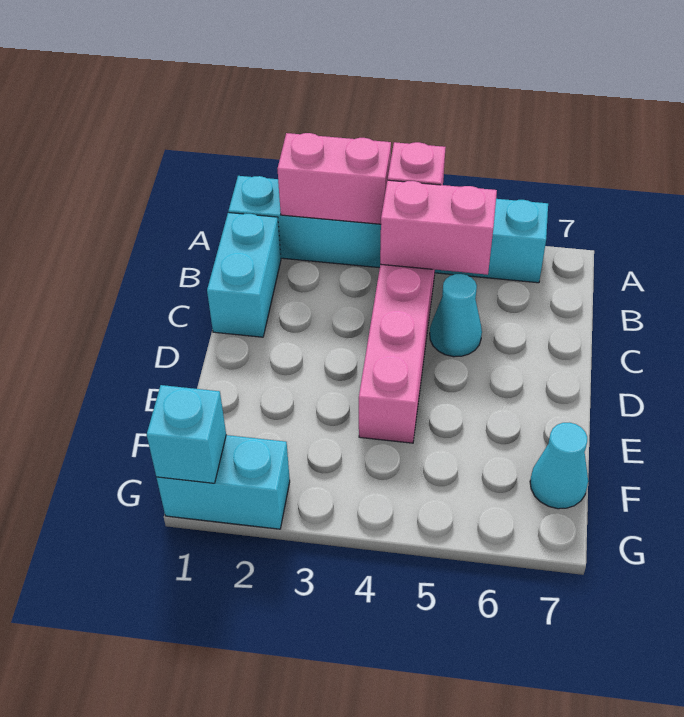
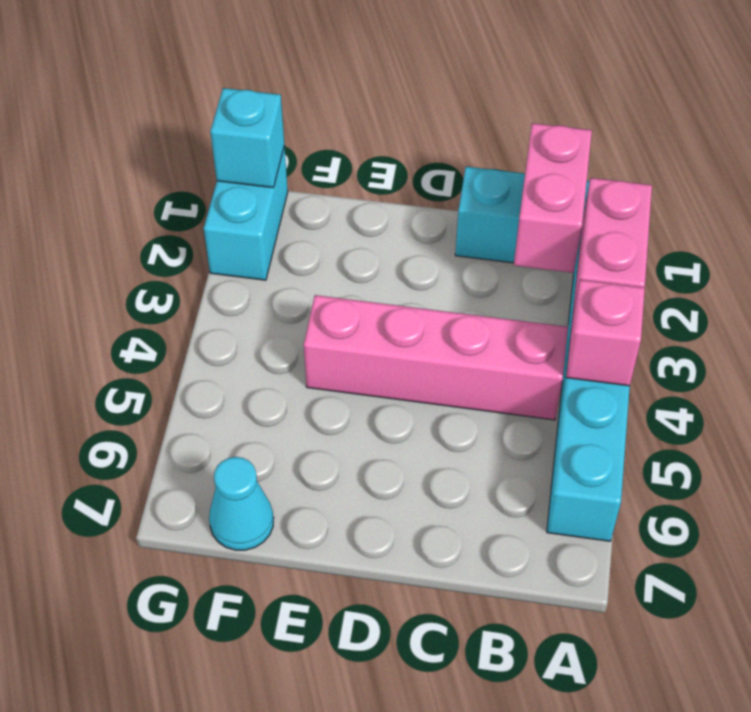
pink 1x2 brick [380,180,497,275] -> pink 1x2 brick moved to [514,123,592,273]
cyan 1x1 cone [430,274,482,357] -> none

